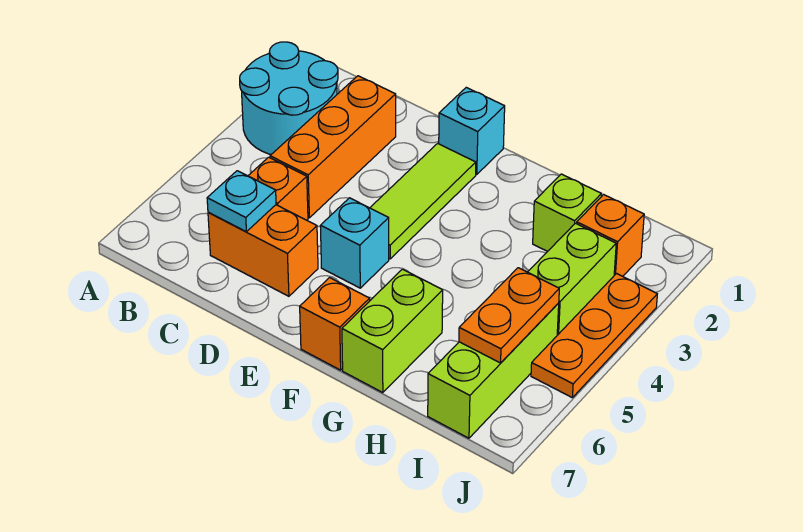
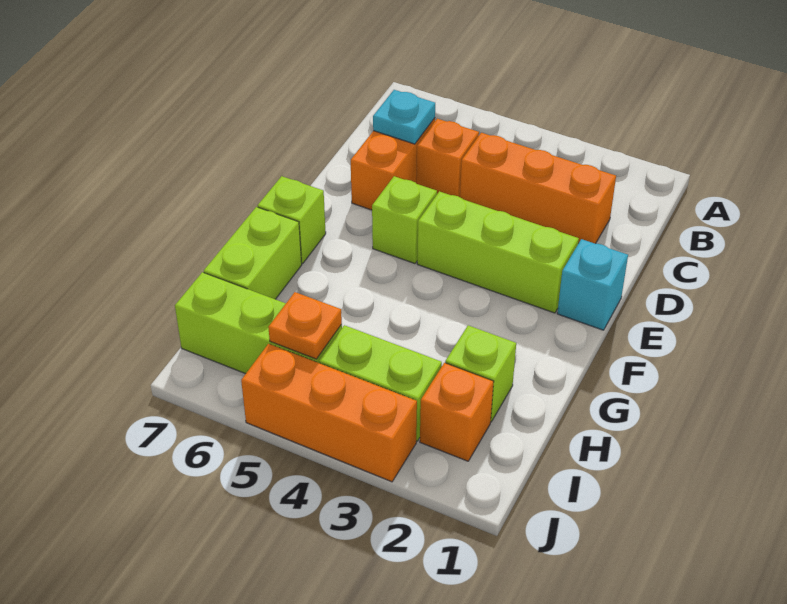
cyan 2x2 round brick [240,42,338,154] -> none
lime 1x3 tile [370,144,476,259] -> lime 1x3 brick [417,191,579,313]
cyan 1x1 brick [320,198,389,288] -> lime 1x1 brick [372,176,437,264]
orange 1x1 brick [300,278,370,370] -> lime 1x1 brick [258,176,326,263]
lime 1x2 brick [342,269,443,393] -> lime 1x2 brick turned to [204,207,302,299]
orange 1x2 plate [459,268,559,363] -> orange 1x1 plate [268,292,342,359]
orange 1x3 plate [531,274,657,397] -> orange 1x3 brick [241,344,417,482]

